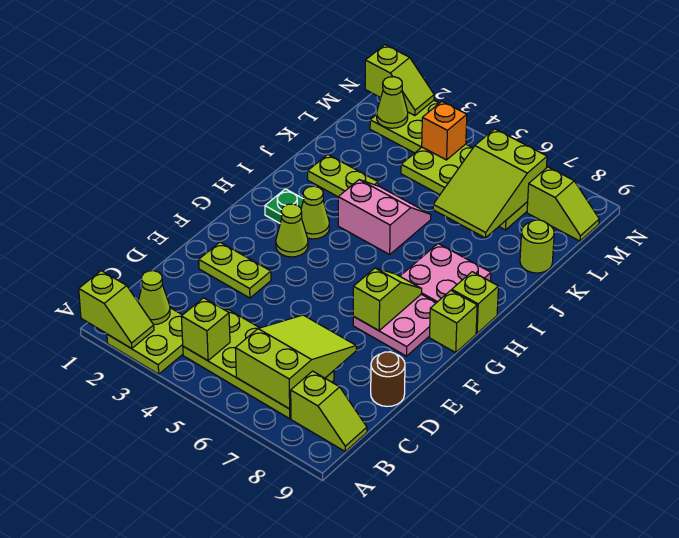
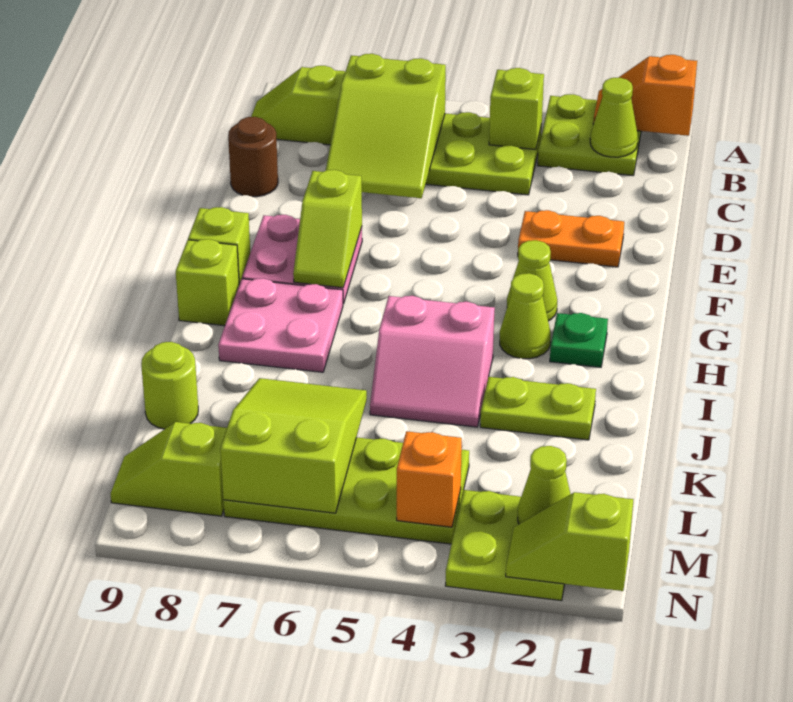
lime 1x2 slope [79,271,154,348] -> orange 1x2 slope [593,55,697,136]
lime 1x2 plate [199,242,271,298] -> orange 1x2 plate [518,210,624,267]

